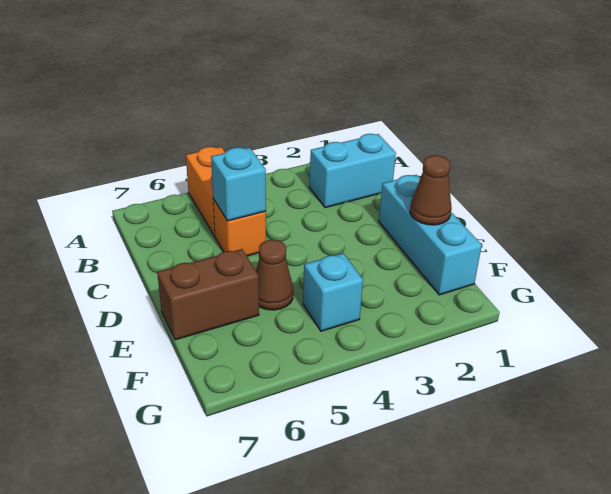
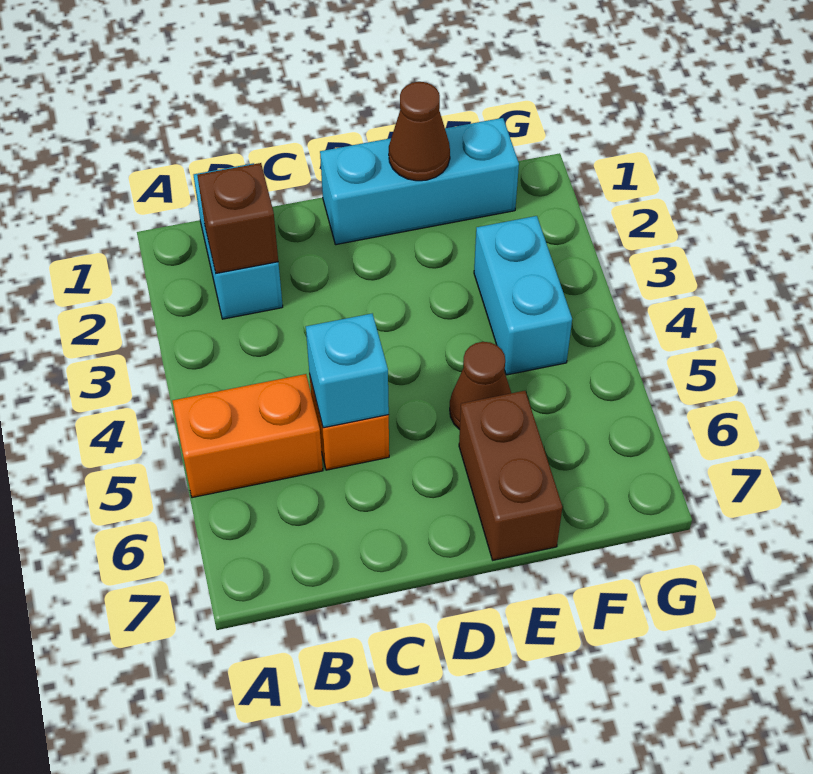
none -> brown 1x1 brick [197,163,278,273]
cyan 1x1 brick [303,253,363,331] -> cyan 1x2 brick [474,216,572,375]

